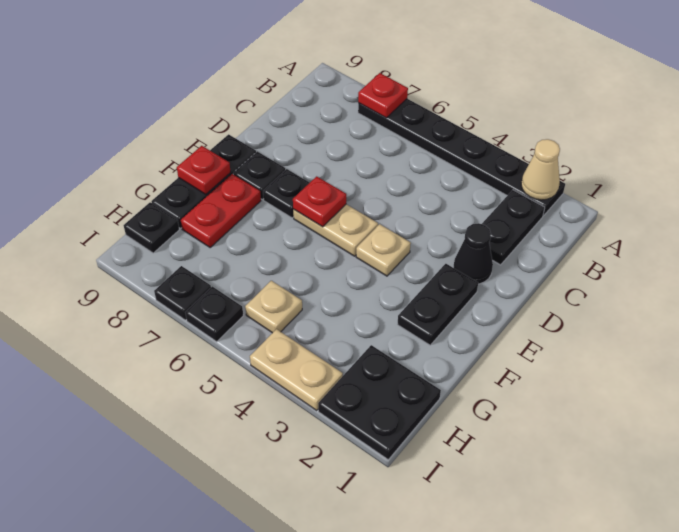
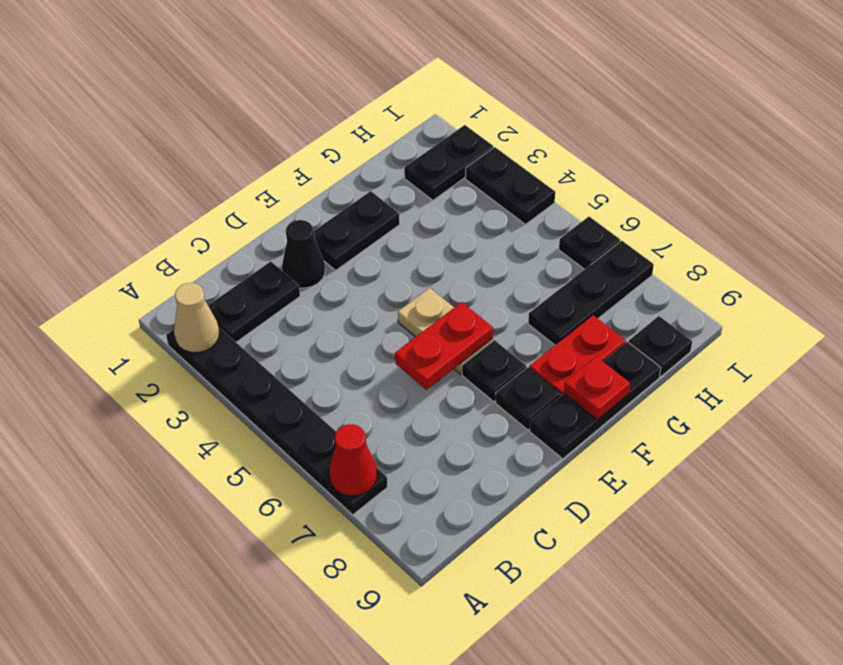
red 1x1 plate [358,73,408,118] -> red 1x1 cone [329,424,377,496]
tan 1x1 plate [356,224,411,276] -> none
red 1x1 plate [293,176,346,227] -> red 1x2 plate [395,302,493,390]
black 2x2 plate [318,345,441,460] -> black 1x2 plate [404,125,493,200]
tan 1x1 plate [245,281,302,333] -> none
tan 1x2 plate [250,329,343,410] -> black 1x2 plate [465,147,555,224]
black 1x1 plate [154,266,211,320] -> black 1x3 plate [528,241,654,345]

